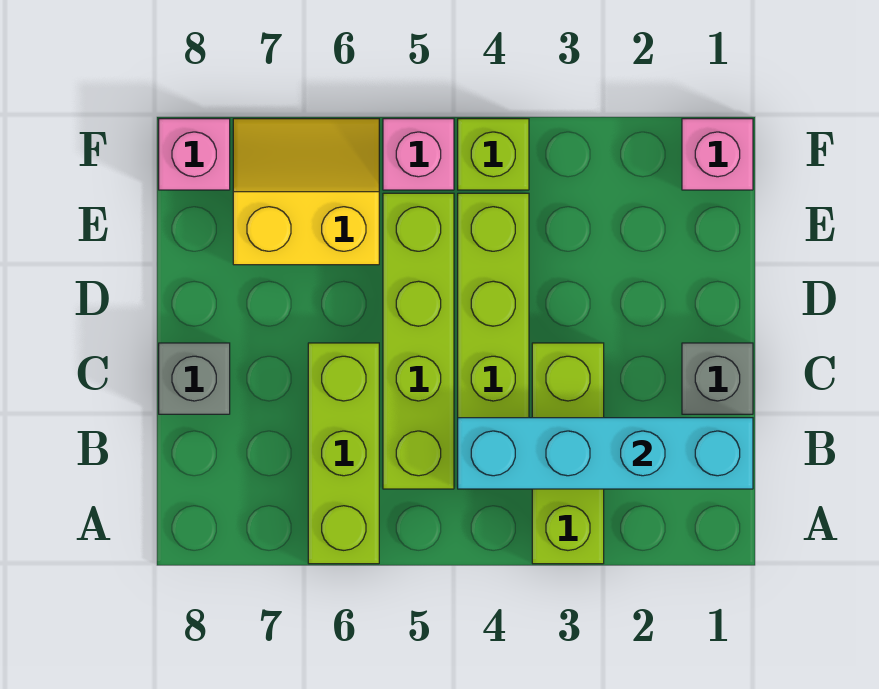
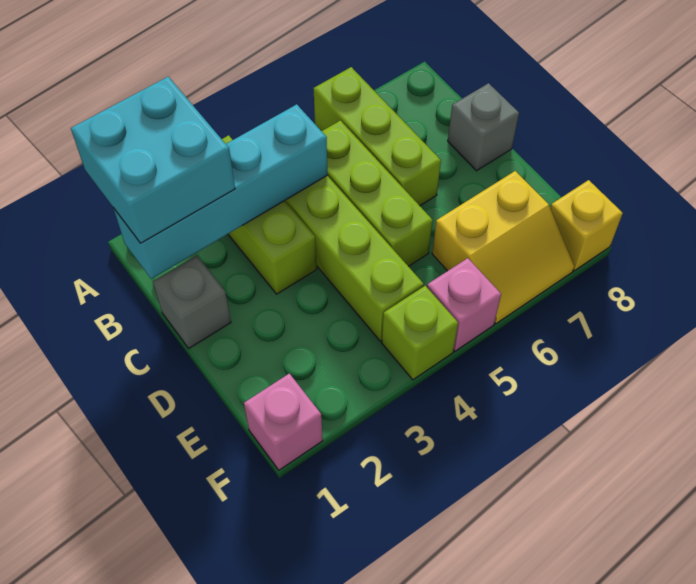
none -> cyan 2x2 brick [71,77,235,243]
lime 1x4 brick [383,193,454,489] -> lime 1x3 brick [322,121,433,266]
pink 1x1 brick [159,119,230,190] -> yellow 1x1 brick [550,180,623,271]

